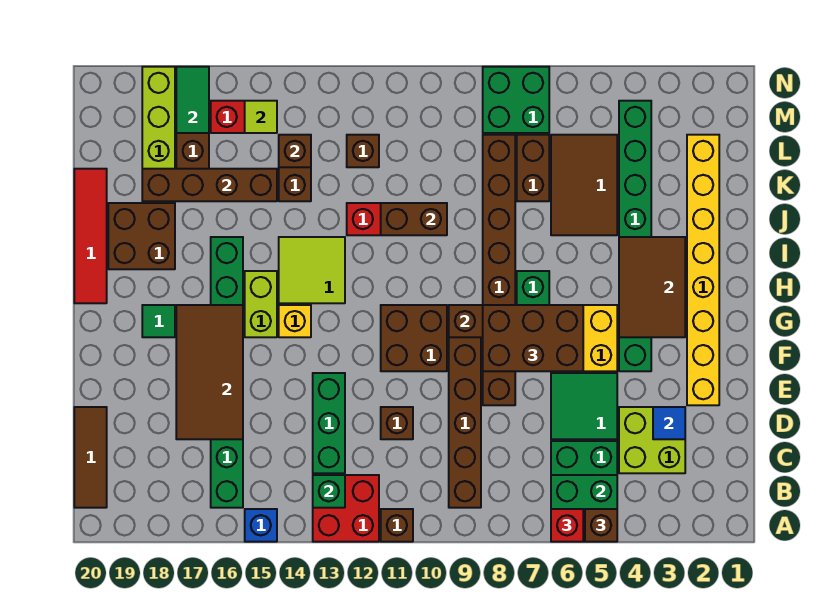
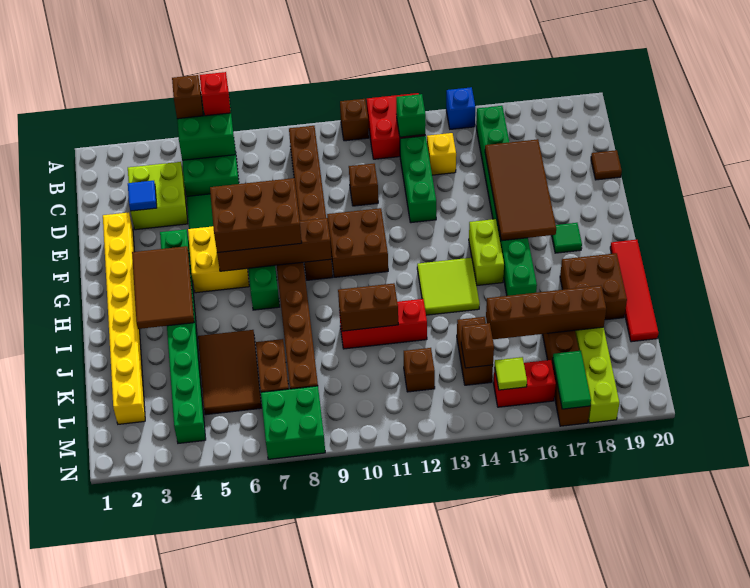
brown 1x3 tile [74,407,107,508] -> brown 1x1 tile [591,150,622,180]
yellow 1x1 brick [279,305,311,337] -> yellow 1x1 brick moved to [427,133,456,175]

